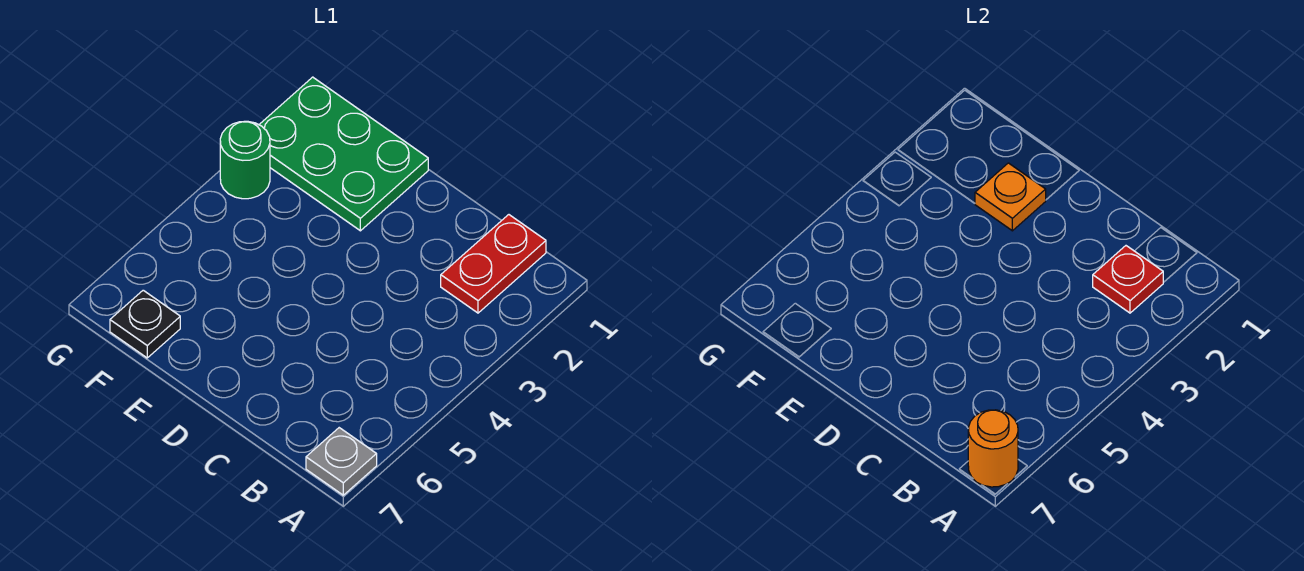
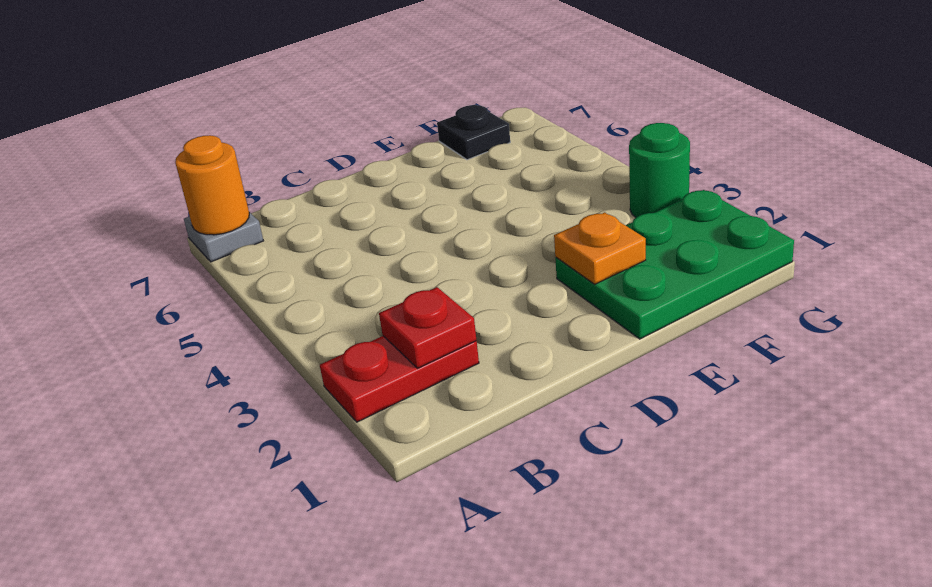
red 1x2 plate [441,215,546,313] -> red 1x2 plate turned to [320,336,479,422]

